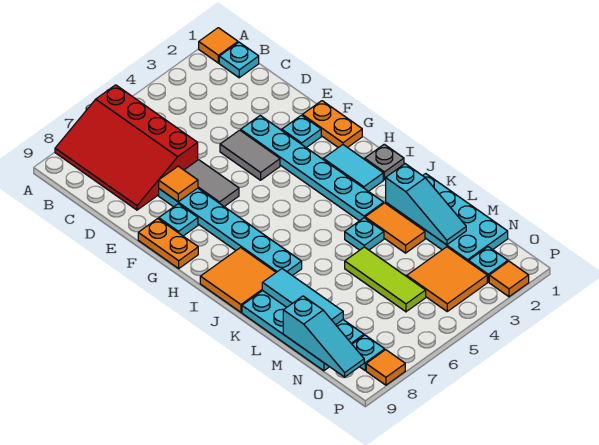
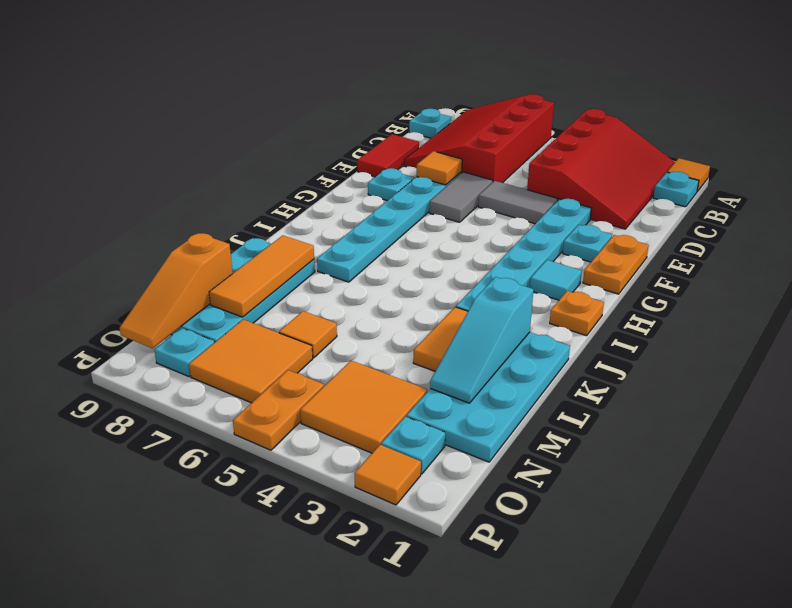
none -> red 3x4 slope [527,109,675,229]
none -> red 1x2 tile [357,134,419,177]
grey 1x2 tile [220,130,280,180] -> grey 1x2 tile turned to [478,181,558,224]
orange 1x2 plate [138,219,198,268] -> orange 1x2 plate moved to [233,370,324,450]
cyan 1x2 tile [323,145,383,192] -> cyan 1x1 tile [530,260,582,300]
grey 1x1 plate [365,144,404,180] -> orange 1x1 plate [550,291,604,336]
orange 2x2 tile [200,248,276,312] -> orange 2x2 tile moved to [189,320,313,403]
cyan 1x1 plate [345,218,384,250] -> cyan 1x1 plate moved to [409,109,451,138]
cyan 1x3 tile [262,269,343,325] -> orange 1x3 tile [209,236,314,317]
lime 1x3 tile [345,247,426,312] -> none
cyan 1x3 slope [283,296,364,377] -> orange 1x3 slope [120,233,233,348]
orange 1x1 tile [366,350,405,385] -> orange 1x1 tile moved to [279,311,337,358]

